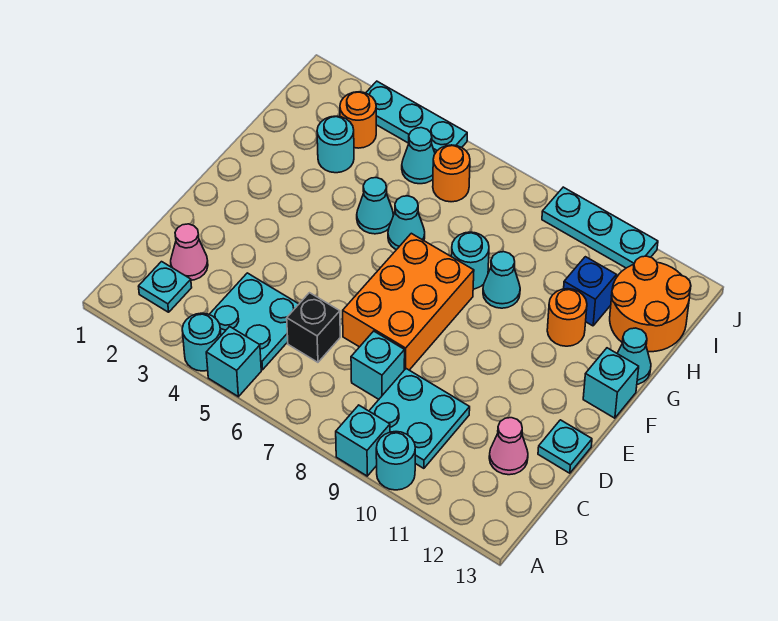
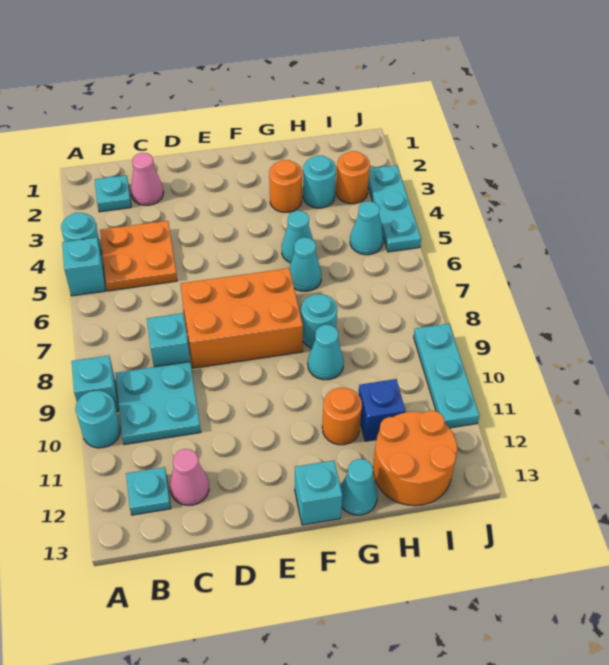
cyan 2x2 plate [209,273,299,370] -> orange 2x2 plate [100,221,177,291]
black 1x1 brick [287,293,340,362] -> none
cyan 1x1 plate [538,420,592,473] -> cyan 1x1 plate moved to [126,467,171,515]
orange 1x1 round brick [433,145,470,202] -> orange 1x1 round brick moved to [269,160,302,212]

